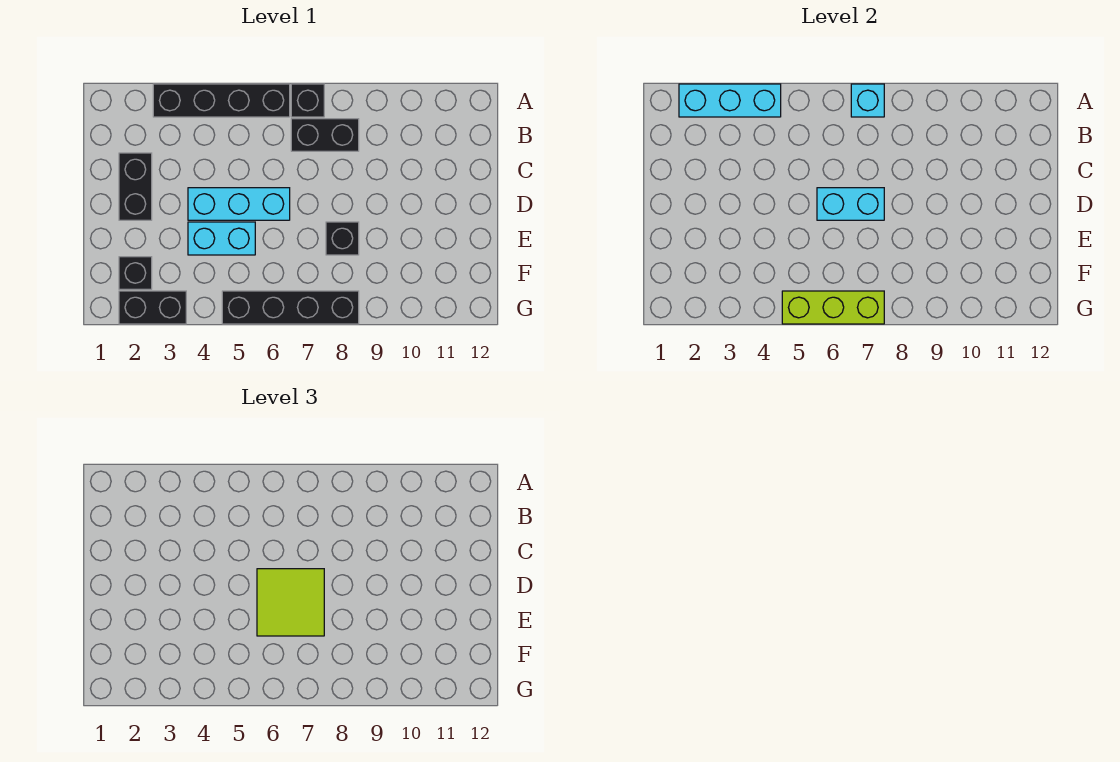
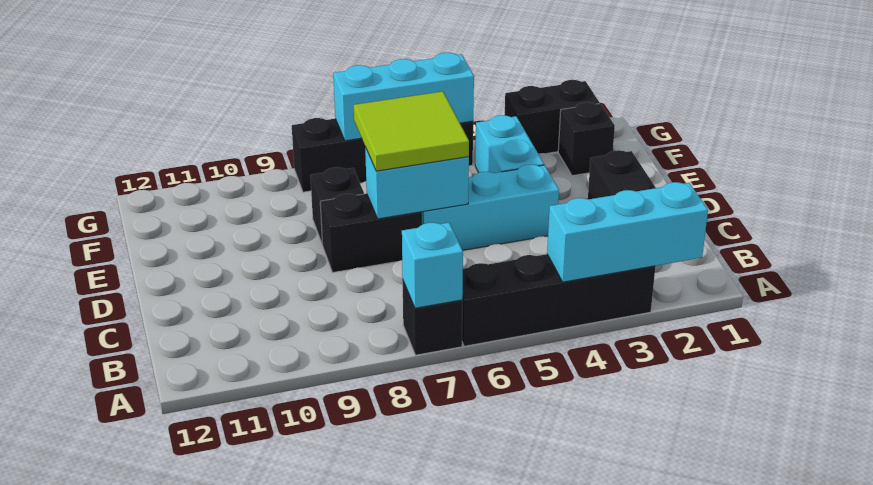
black 1x2 brick [291,119,359,151] -> black 1x2 brick moved to [320,194,422,272]
cyan 1x2 brick [188,222,255,255] -> cyan 1x2 brick turned to [475,115,544,173]
lime 1x3 brick [782,291,884,324] -> cyan 1x3 brick [333,53,474,141]

